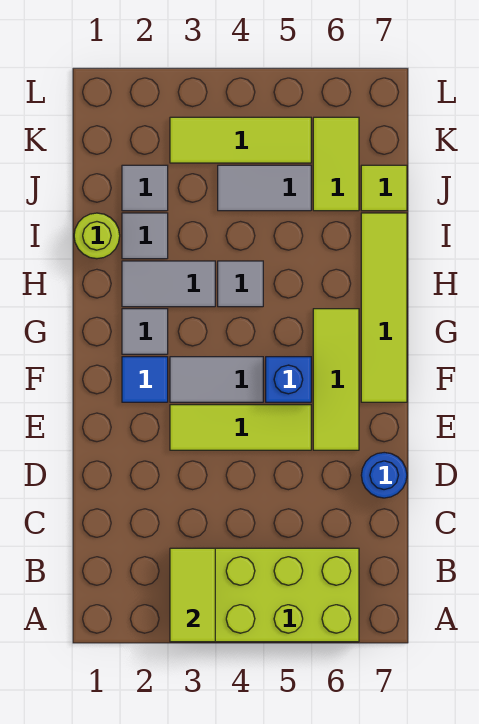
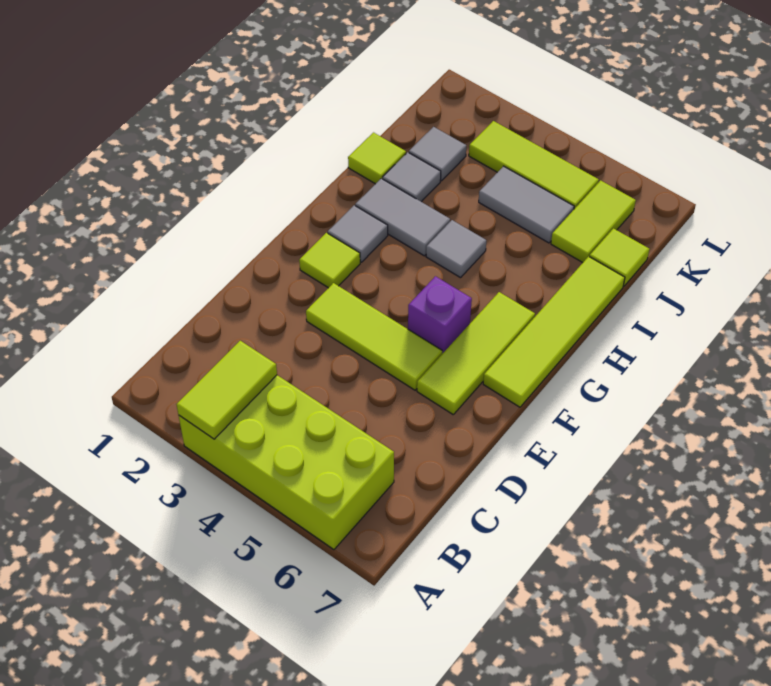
blue 1x1 round brick [361,453,407,498] -> none
blue 1x1 tile [122,357,168,402] -> lime 1x1 tile [299,233,360,288]
grey 1x2 tile [170,357,263,402] -> none
blue 1x1 brick [266,357,311,402] -> purple 1x1 brick [408,276,472,354]
lime 1x1 round brick [74,213,120,259] -> lime 1x1 tile [348,133,406,184]

